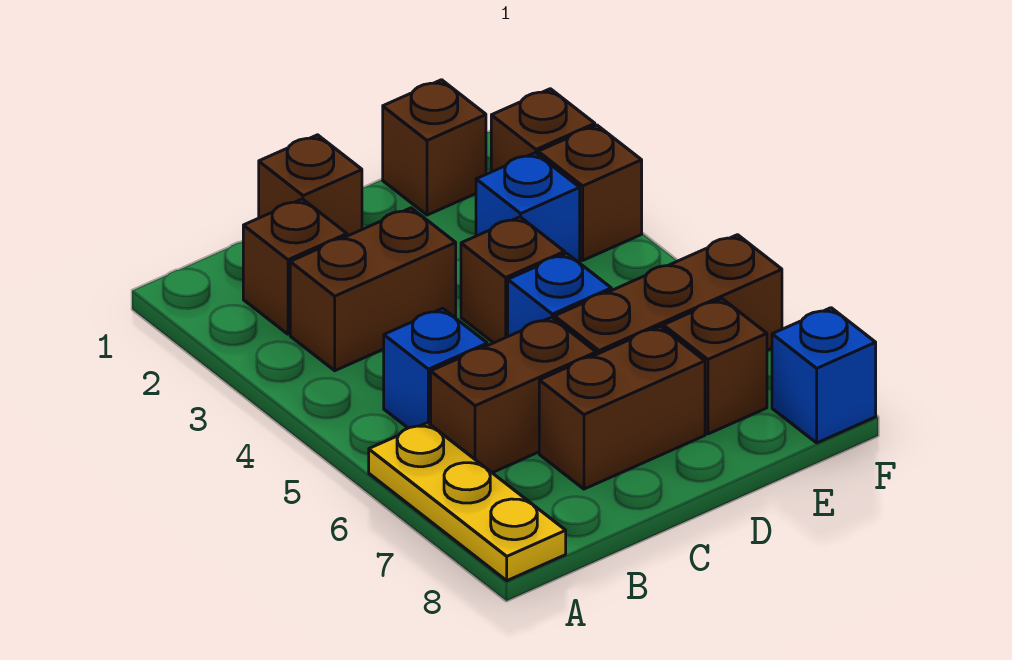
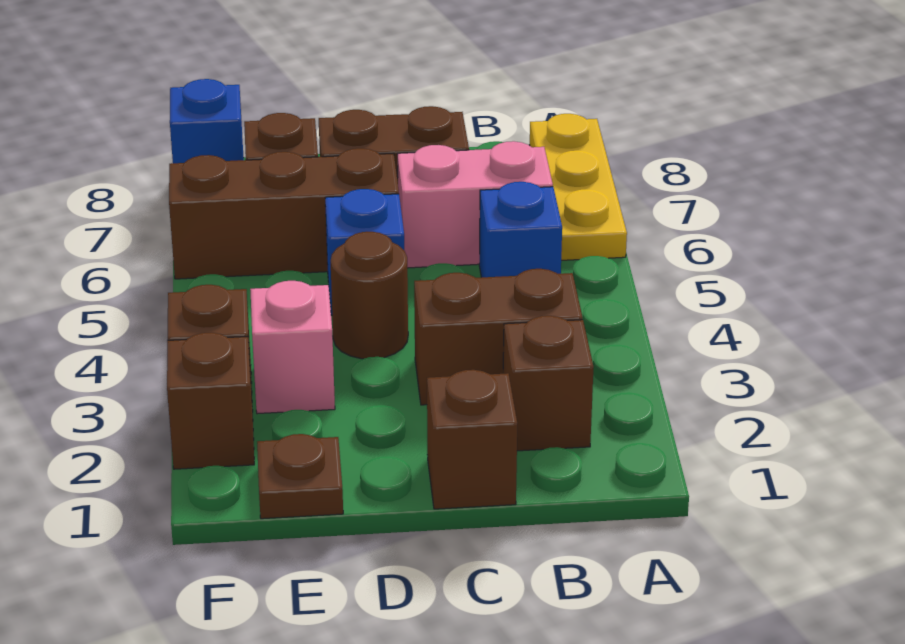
brown 1x2 brick [431,317,596,473] -> pink 1x2 brick [397,141,553,268]
brown 1x1 brick [461,217,565,343] -> brown 1x1 round brick [331,232,408,359]
brown 1x1 brick [383,80,486,215] -> brown 1x1 plate [257,434,343,519]
blue 1x1 brick [476,153,580,262] -> pink 1x1 brick [250,281,335,414]

